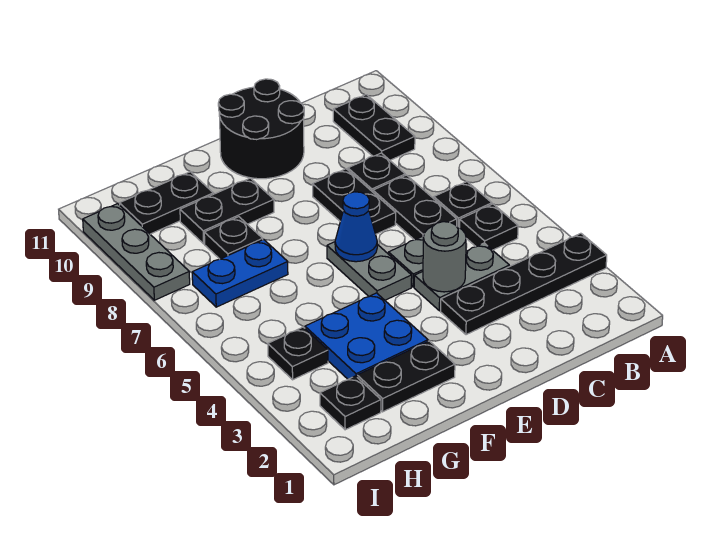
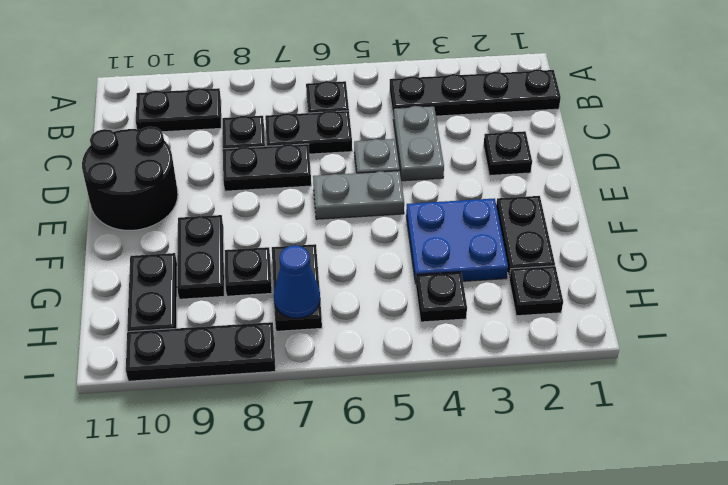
black 1x4 plate [441,233,607,335] -> black 1x4 plate turned to [390,69,561,118]
black 1x1 plate [460,204,518,250] -> black 1x1 plate moved to [483,131,532,176]
grey 1x1 round brick [423,222,466,292] -> none
blue 1x1 cone [335,192,377,262] -> blue 1x1 cone moved to [274,245,320,318]
blue 1x2 plate [192,239,288,307] -> black 1x2 plate [272,244,322,331]
grey 1x3 plate [83,204,190,300] -> black 1x3 plate [126,322,275,381]

